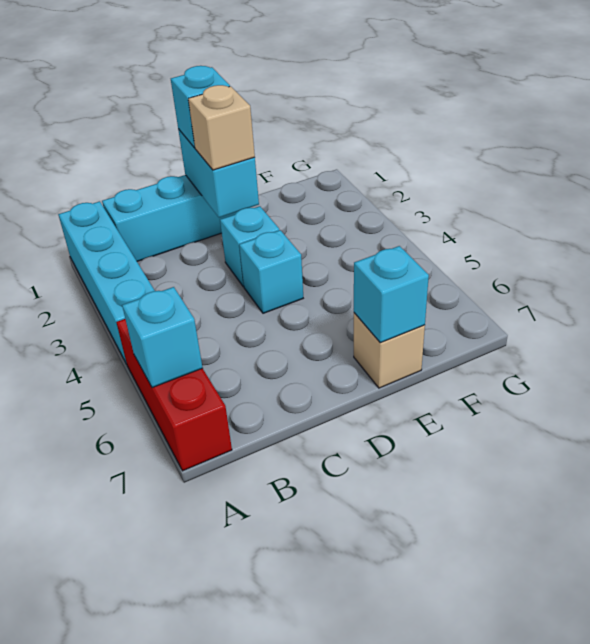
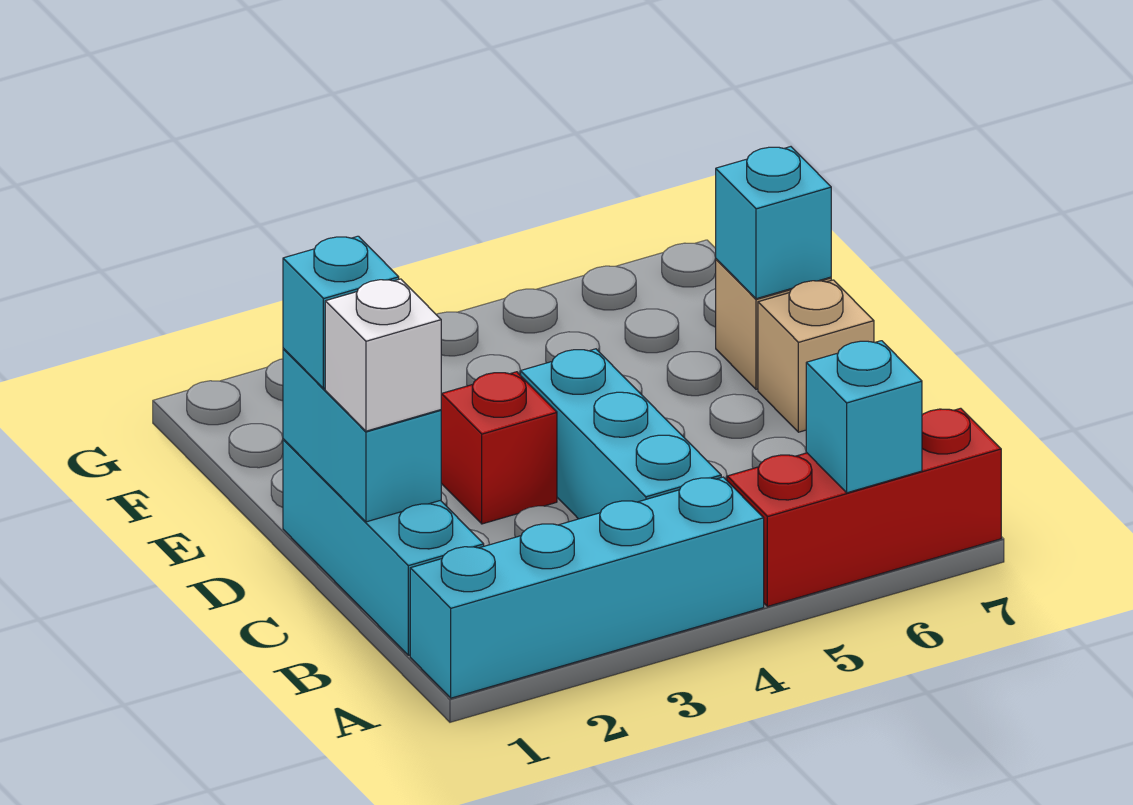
none -> white 1x1 brick [325,279,441,431]
cyan 1x2 brick [178,129,259,218] -> cyan 1x2 brick turned to [283,349,441,522]
tan 1x1 brick [188,85,255,170] -> tan 1x1 brick moved to [758,280,874,432]
cyan 1x1 brick [220,206,279,286] -> red 1x1 brick [441,372,557,524]
cyan 1x1 brick [239,230,303,313] -> cyan 1x3 brick [520,349,721,519]

